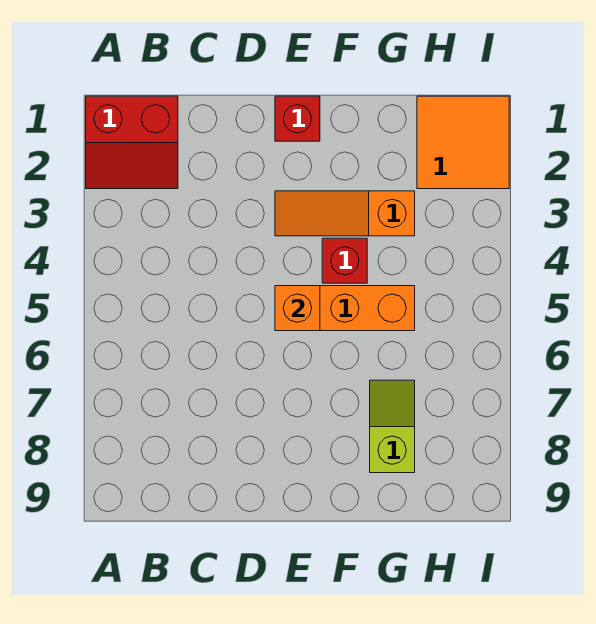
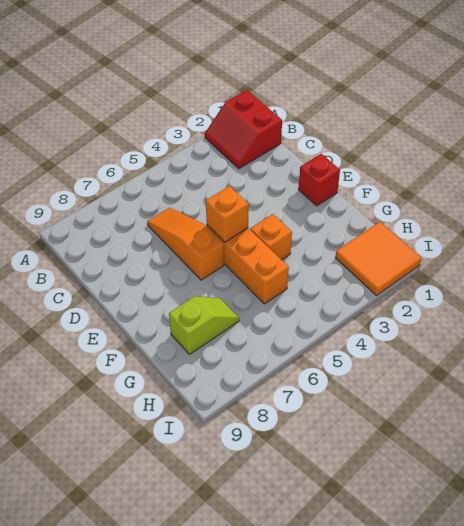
orange 1x3 slope [275,191,415,236] -> orange 1x3 slope moved to [147,208,224,280]
red 1x1 brick [322,238,367,283] -> orange 1x1 brick [250,214,292,260]

